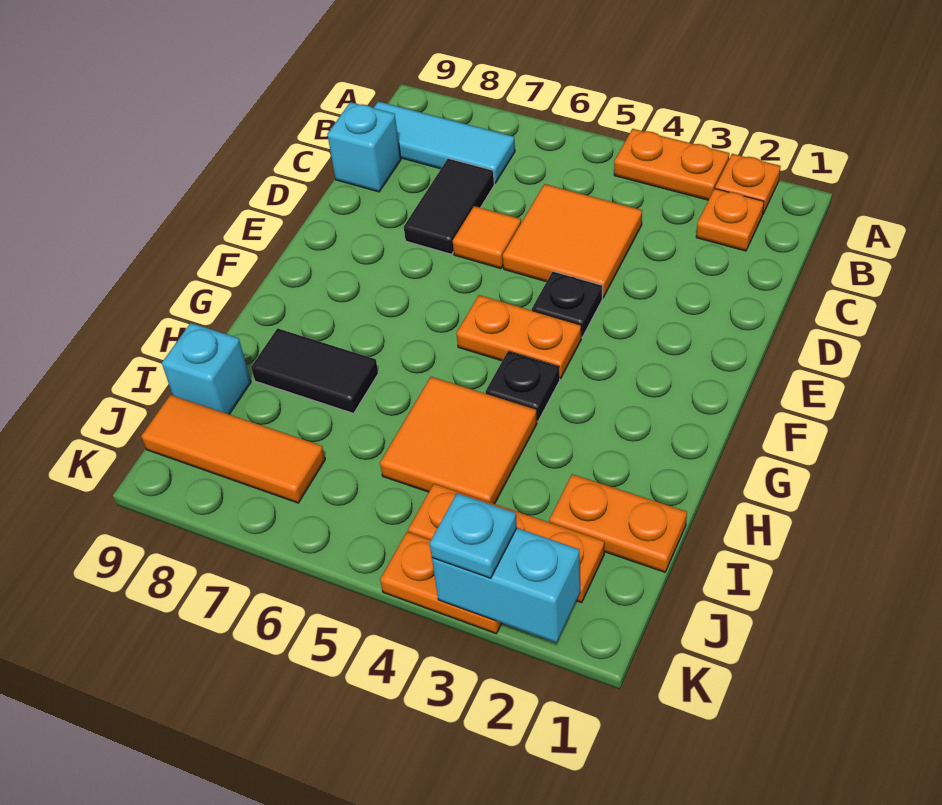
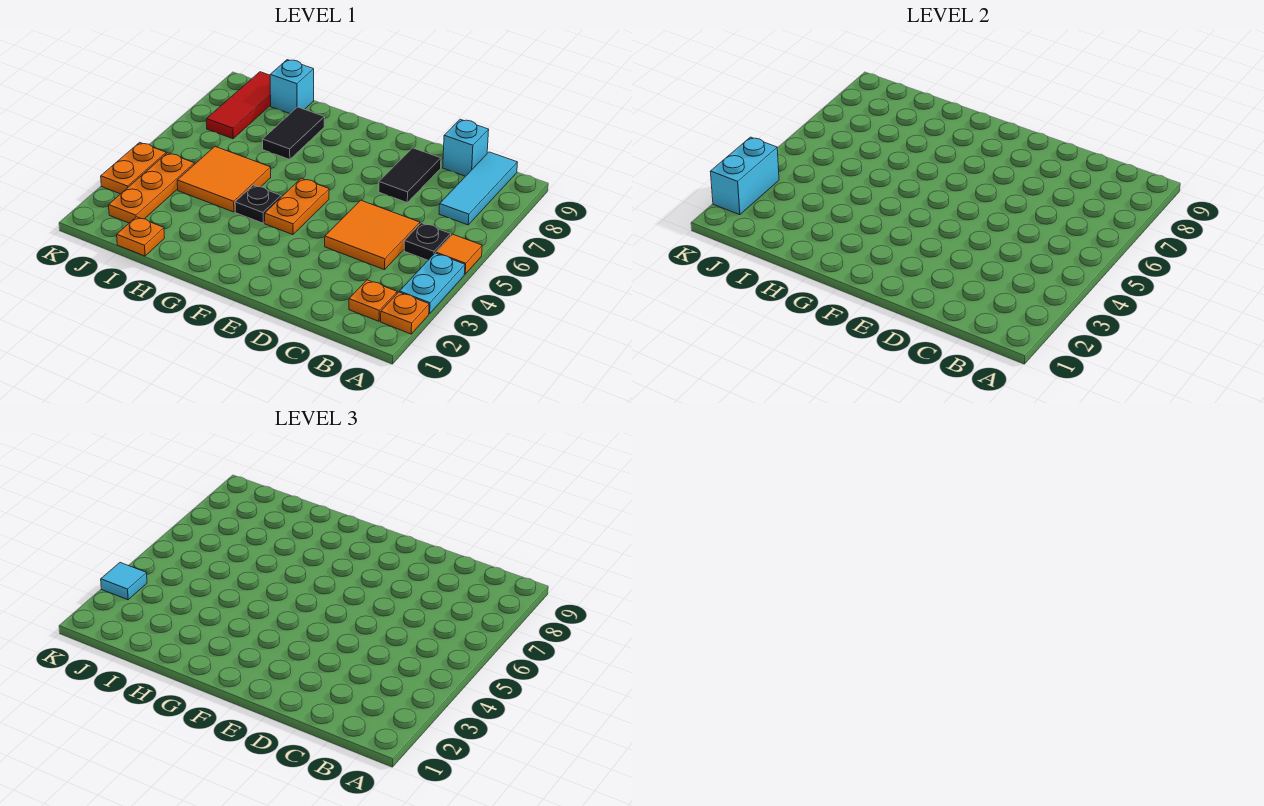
orange 1x2 plate [614,129,729,200] -> cyan 1x2 plate [400,253,465,314]
black 1x2 tile [404,158,494,254] -> black 1x2 tile turned to [379,148,441,202]
orange 1x1 tile [453,206,521,269] -> orange 1x1 tile moved to [436,234,482,274]
black 1x1 plate [532,271,602,337] -> black 1x1 plate moved to [404,223,451,260]
orange 1x2 plate [549,474,687,572] -> orange 1x1 plate [117,217,164,256]
orange 1x3 tile [141,395,325,503] -> red 1x3 tile [206,72,271,139]
cyan 1x1 plate [430,493,517,578] -> cyan 1x1 tile [101,563,147,600]

